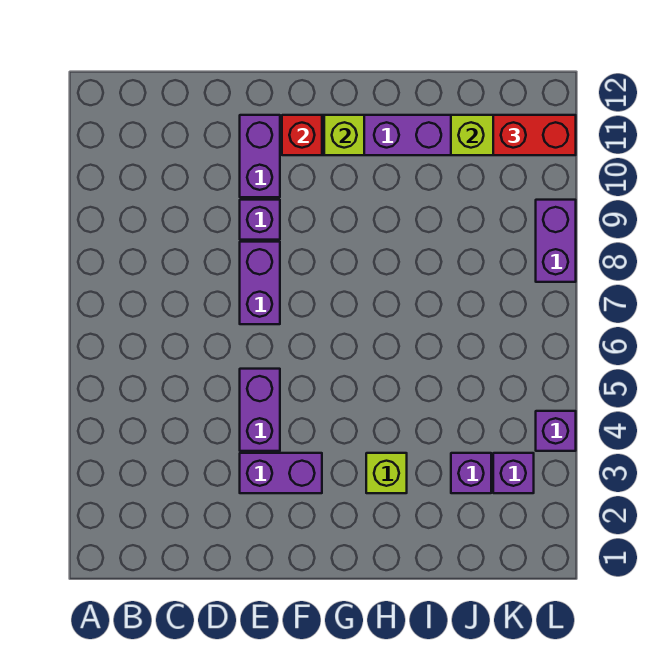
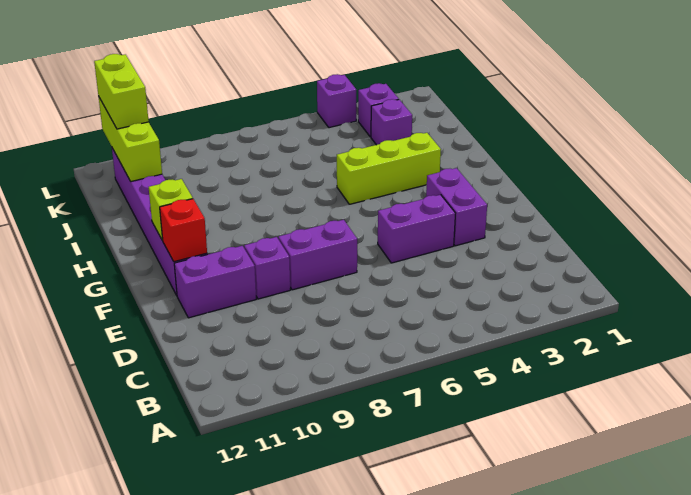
lime 1x1 brick [366,453,407,493] -> lime 1x3 brick [337,133,441,204]
red 1x2 brick [493,115,576,155] -> lime 1x2 brick [94,54,149,129]
purple 1x2 brick [536,200,576,282] -> none

